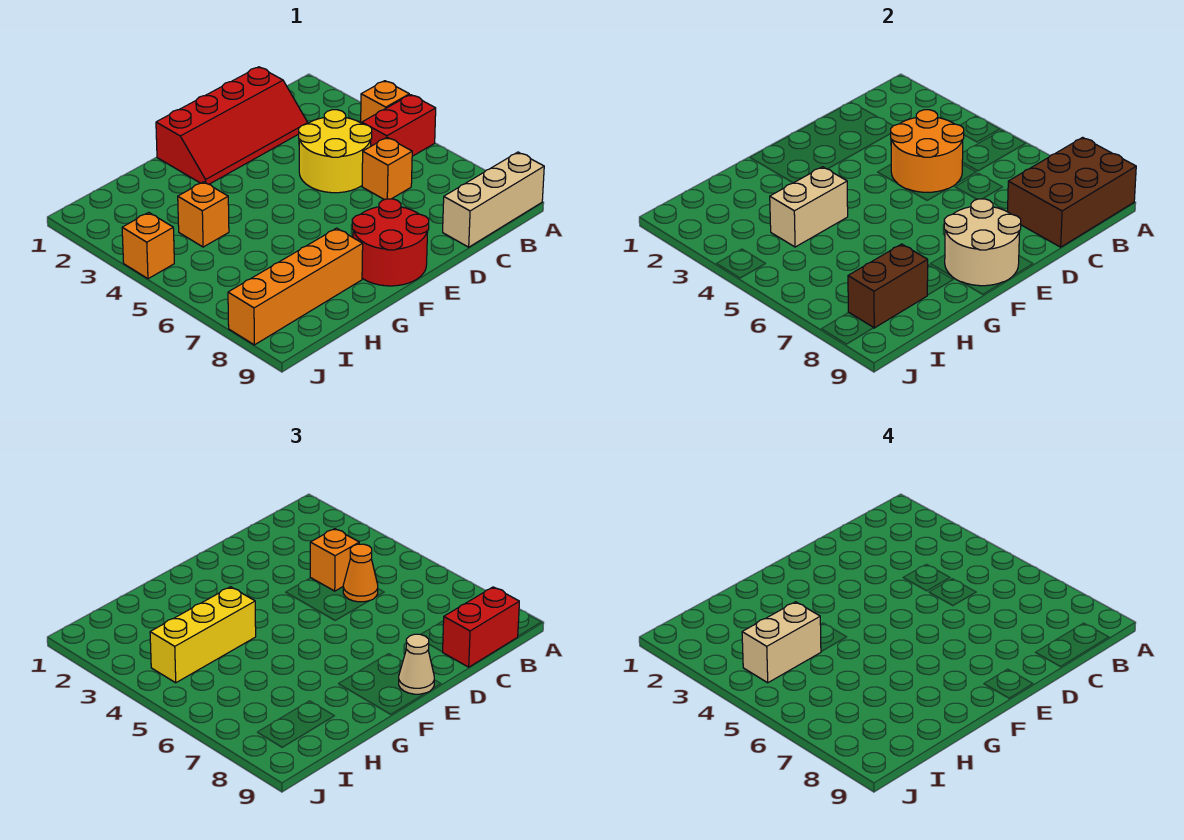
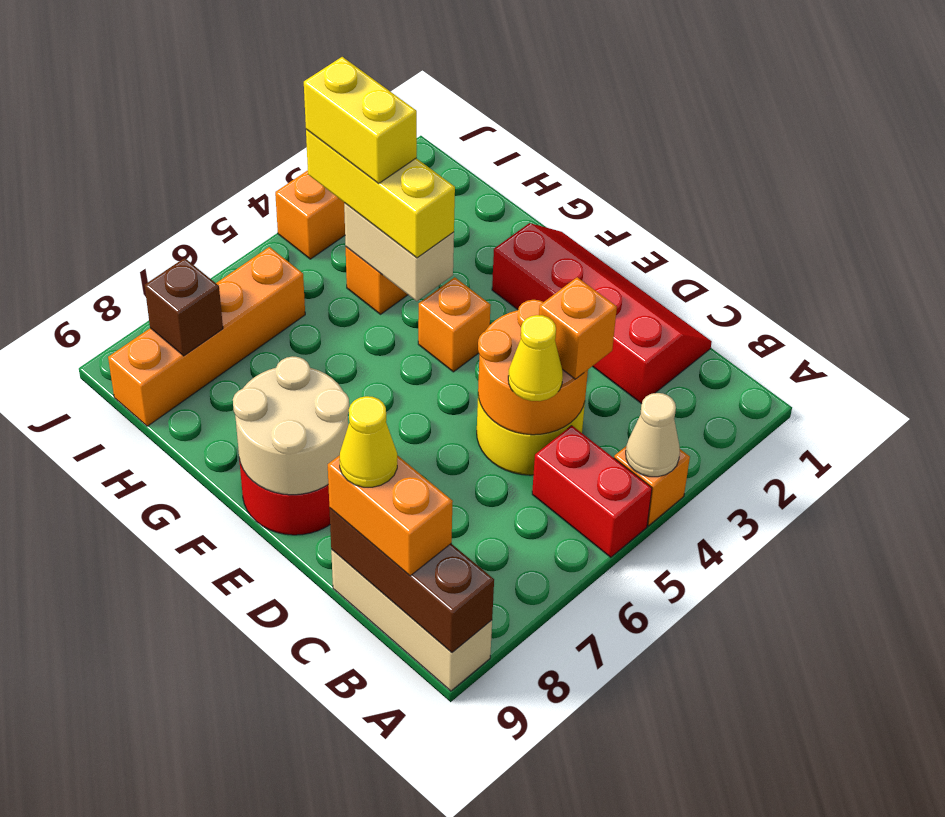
brown 2x3 brick [1008,137,1136,247] -> brown 1x3 brick [329,508,494,652]
red 1x2 brick [443,587,519,667] -> orange 1x2 brick [328,455,453,576]
red 2x4 slope [156,67,308,184] -> red 2x4 slope turned to [492,223,712,404]
orange 1x1 cone [343,544,378,602] -> yellow 1x1 cone [508,315,563,401]
orange 1x1 brick [362,138,412,200] -> orange 1x1 brick moved to [418,277,491,372]
none -> yellow 1x1 cone [339,396,397,487]
tan 1x1 cone [399,634,434,694] -> tan 1x1 cone moved to [626,393,680,477]
orange 1x4 brick [228,228,363,345] -> orange 1x4 brick turned to [108,247,305,426]
tan 1x2 brick [742,602,821,683] -> yellow 1x2 brick [304,57,417,184]
brown 1x2 brick [848,244,928,328] -> brown 1x1 brick [145,258,223,356]

